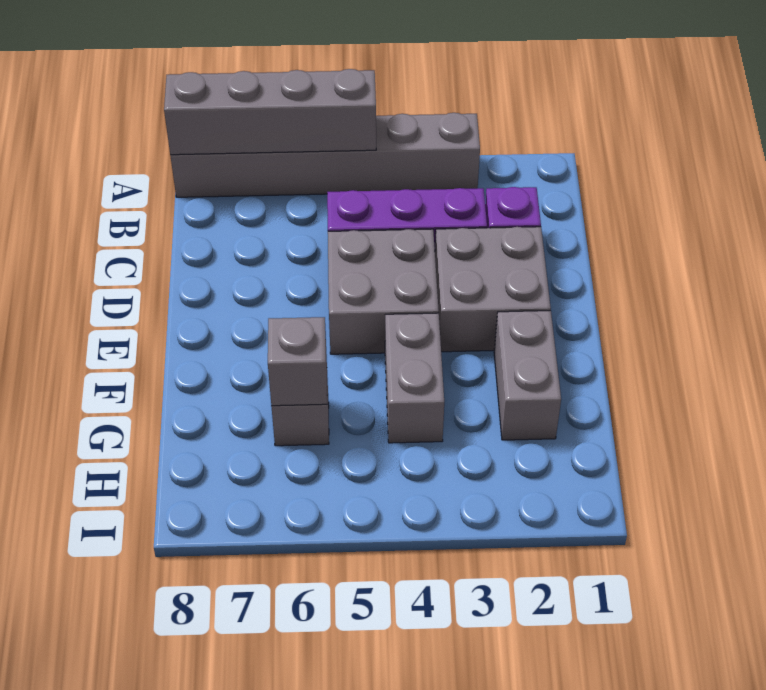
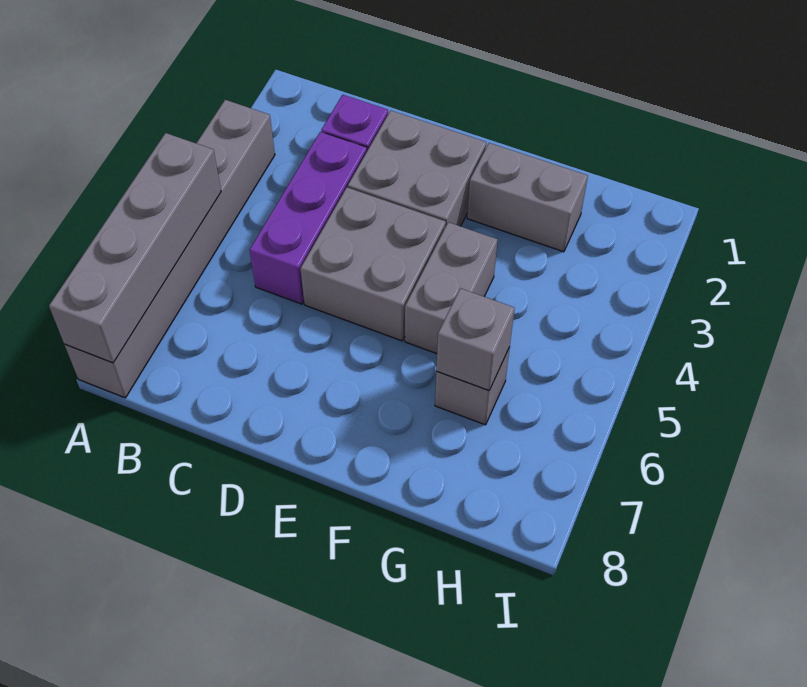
grey 1x2 brick [385,313,444,443] -> grey 1x2 brick turned to [405,222,497,354]

